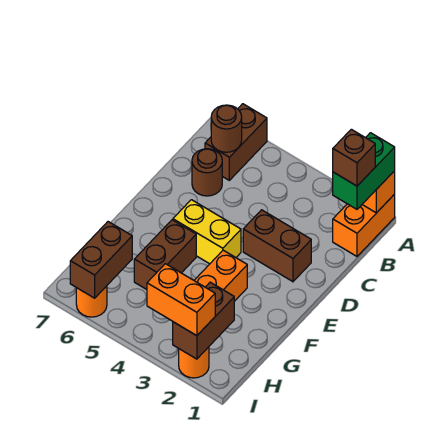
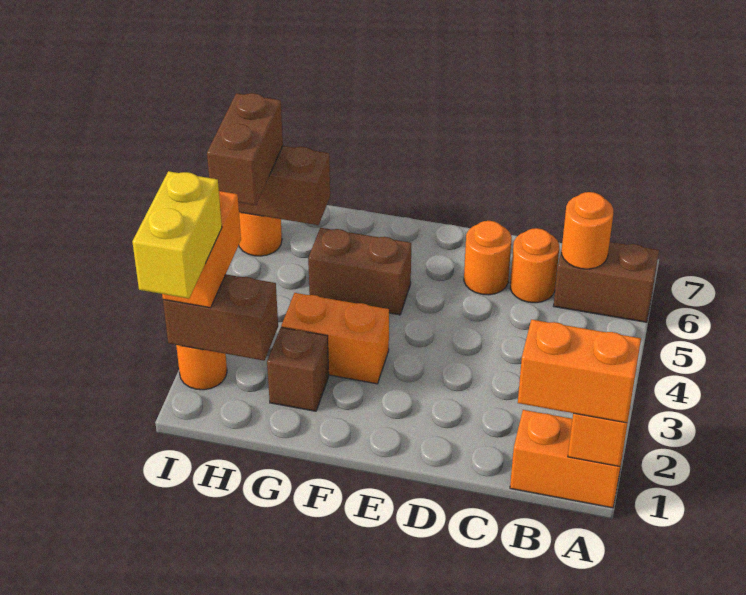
green 1x2 brick [333,133,395,209] -> orange 1x2 brick [518,320,641,423]
brown 1x1 brick [333,129,375,186] -> brown 1x1 brick moved to [267,327,329,411]
brown 1x1 round brick [211,105,242,152] -> orange 1x1 round brick [562,192,613,269]
brown 1x1 round brick [192,149,222,196] -> orange 1x1 round brick [510,228,559,303]
brown 1x2 brick [243,210,311,282] -> brown 1x2 brick moved to [207,93,283,205]
none -> orange 1x1 round brick [464,221,512,295]
yellow 1x2 brick [173,200,241,264] -> yellow 1x2 brick moved to [132,171,222,298]

